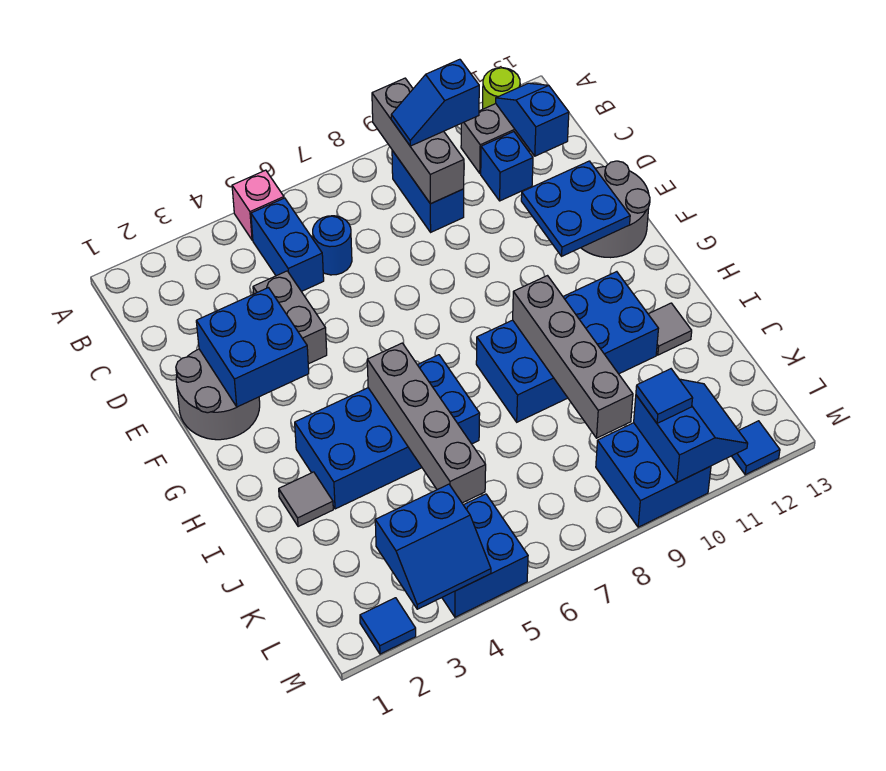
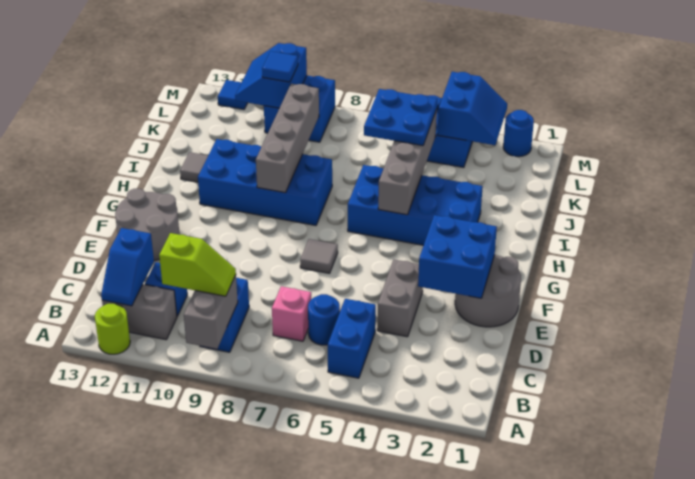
pink 1x1 brick [232,170,284,240] -> pink 1x1 brick moved to [272,286,311,341]
grey 1x3 brick [372,78,464,204] -> grey 1x2 brick [184,275,238,349]
blue 1x2 slope [391,59,479,146] -> lime 1x2 slope [159,233,236,296]
blue 2x2 plate [521,161,630,256] -> blue 2x2 plate moved to [364,89,437,146]
grey 1x1 tile [279,472,333,527] -> grey 1x1 tile moved to [300,239,338,273]
blue 2x2 slope [375,484,491,609] -> blue 2x2 slope turned to [437,72,507,145]
blue 1x1 tile [360,598,416,654] -> blue 1x1 round brick [503,110,534,157]

